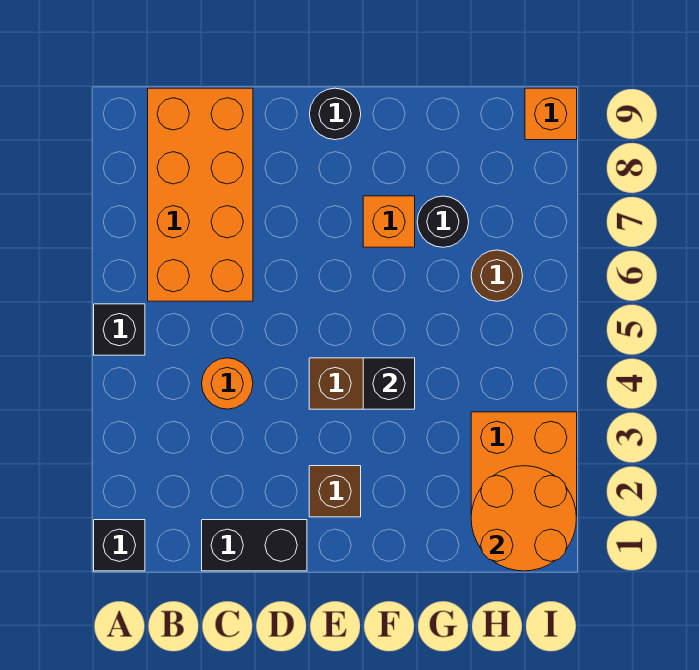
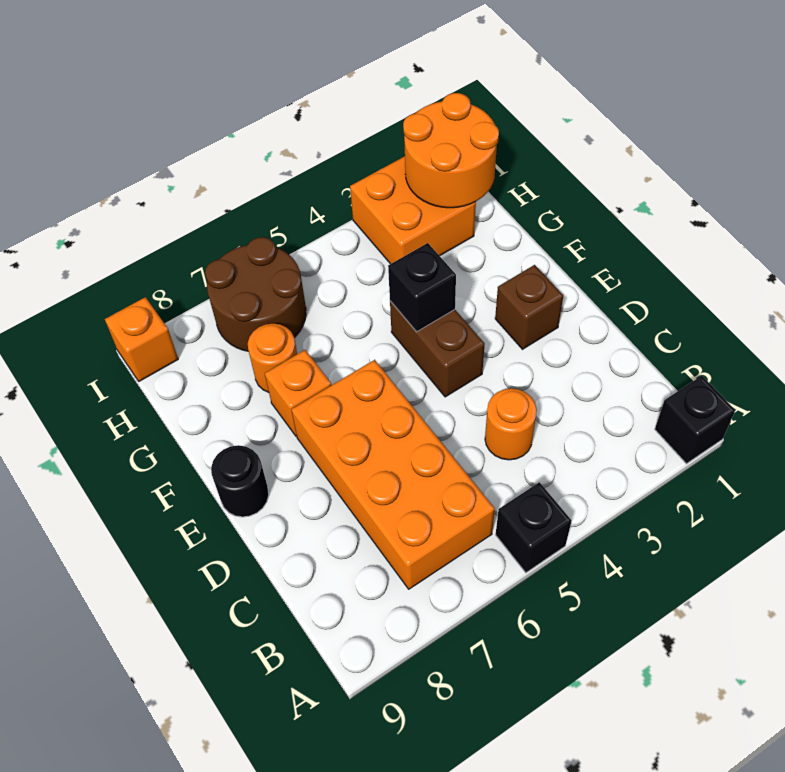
orange 2x4 brick [148,88,253,301] -> orange 2x4 brick turned to [291,360,495,589]
black 1x2 brick [202,520,307,571] -> none
black 1x1 round brick [417,196,469,247] -> orange 1x1 round brick [248,324,297,392]
brown 1x1 round brick [471,250,523,301] -> brown 2x2 round brick [205,237,306,351]

